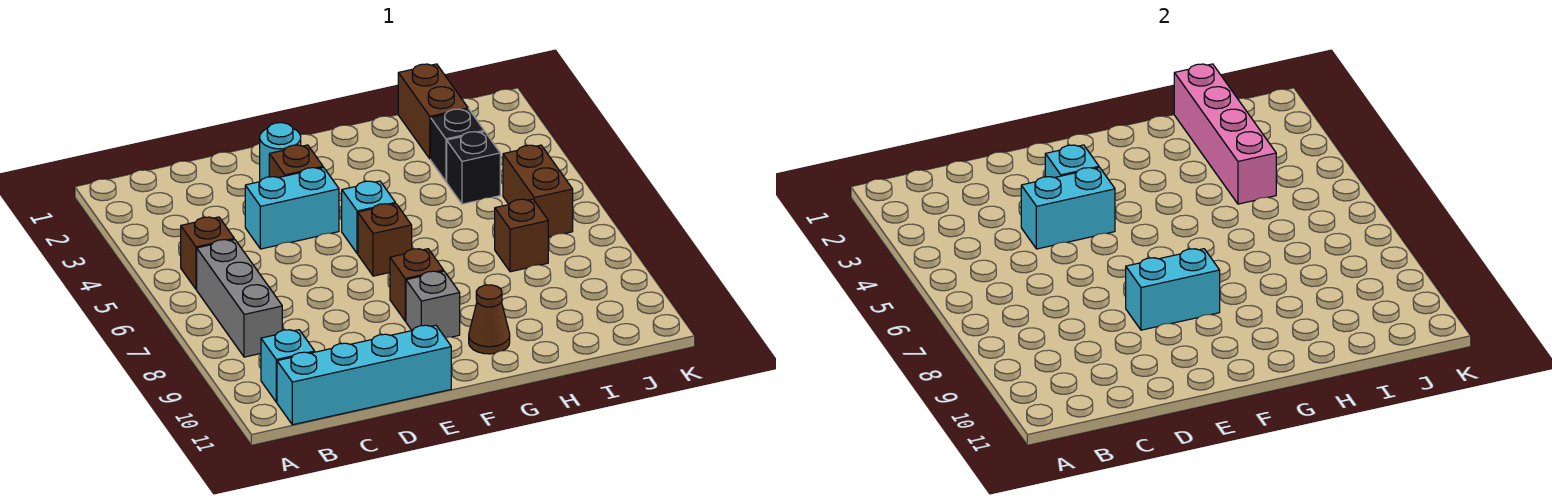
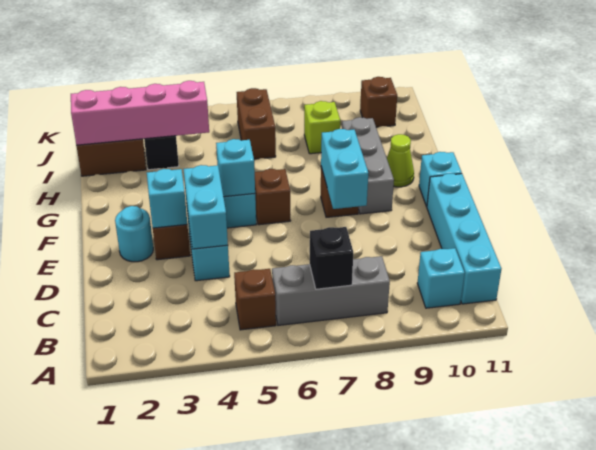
none -> cyan 1x1 brick [216,139,255,197]
grey 1x1 brick [406,271,460,337] -> grey 1x3 brick [342,117,394,214]
none -> cyan 1x1 brick [419,152,462,207]
brown 1x1 cone [469,285,510,354] -> lime 1x1 cone [387,134,414,187]
black 1x1 brick [447,132,500,204] -> black 1x1 brick moved to [310,227,353,289]
brown 1x1 brick [495,199,548,272] -> brown 1x1 brick moved to [360,77,397,127]
none -> lime 1x1 brick [304,101,340,154]
brown 1x2 brick [503,145,573,237] -> brown 1x2 brick turned to [237,88,276,159]

